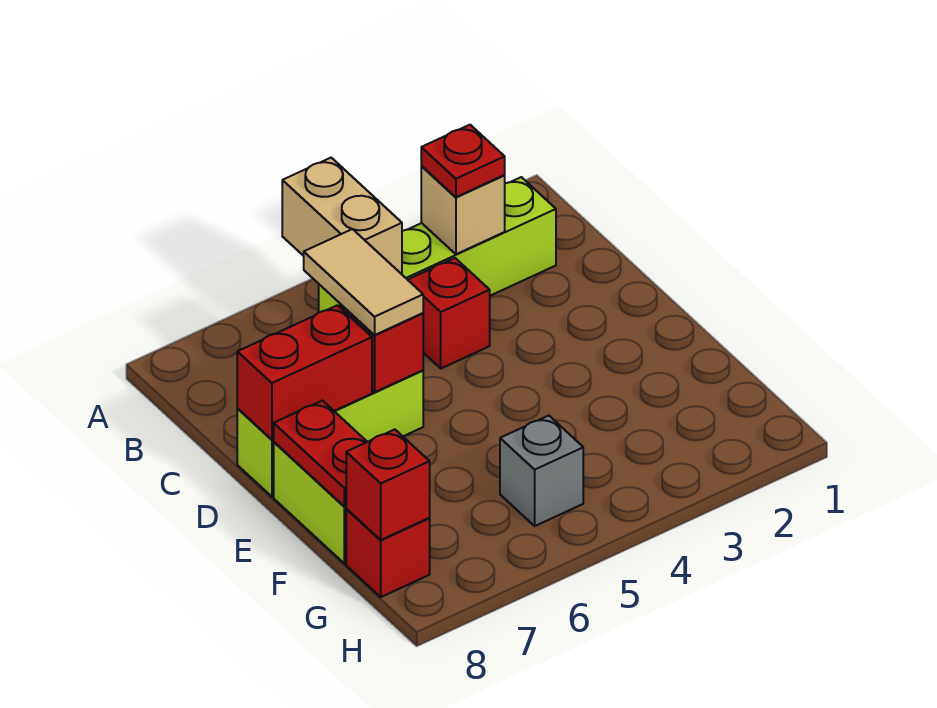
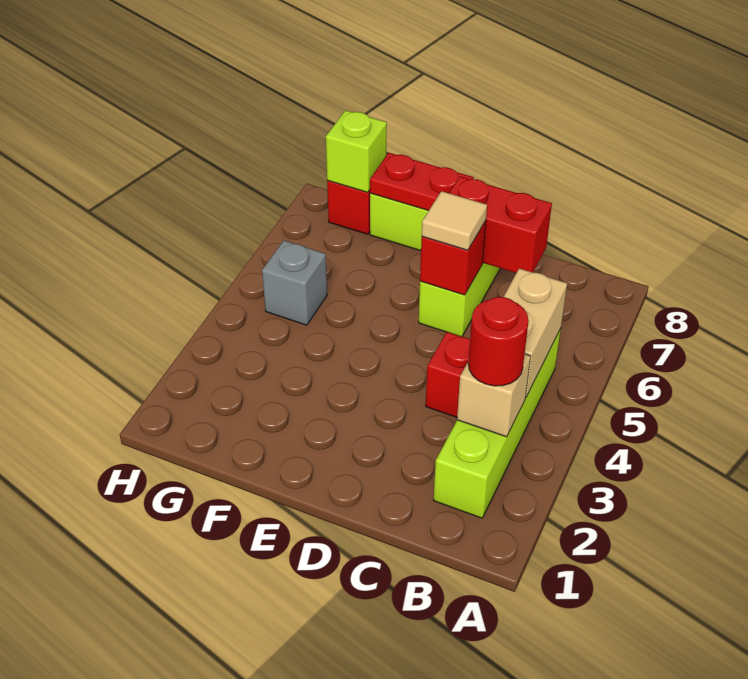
tan 1x2 brick [282,158,402,274] -> tan 1x2 brick turned to [504,269,567,398]
red 1x1 plate [421,125,505,197] -> red 1x1 round brick [468,297,529,386]
tan 1x2 tile [304,229,423,335] -> tan 1x1 tile [422,191,487,250]
red 1x2 brick [237,305,372,440] -> red 1x2 brick turned to [449,177,552,273]
red 1x1 brick [346,429,430,540] -> lime 1x1 brick [326,111,387,192]

